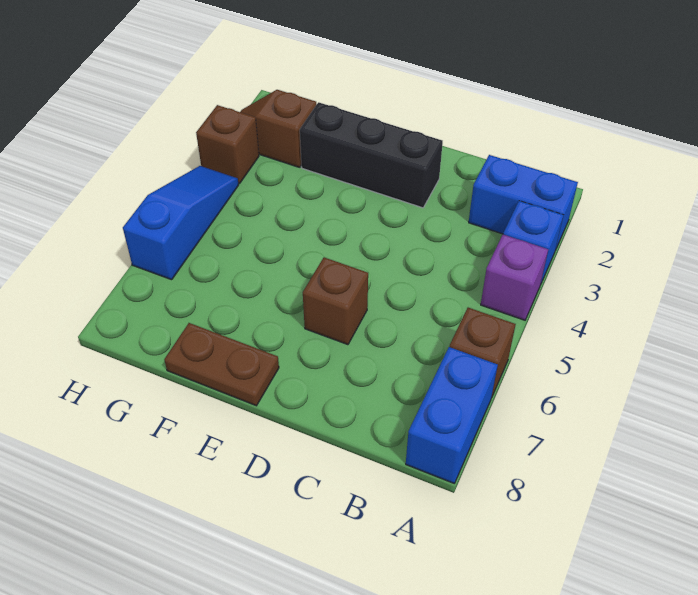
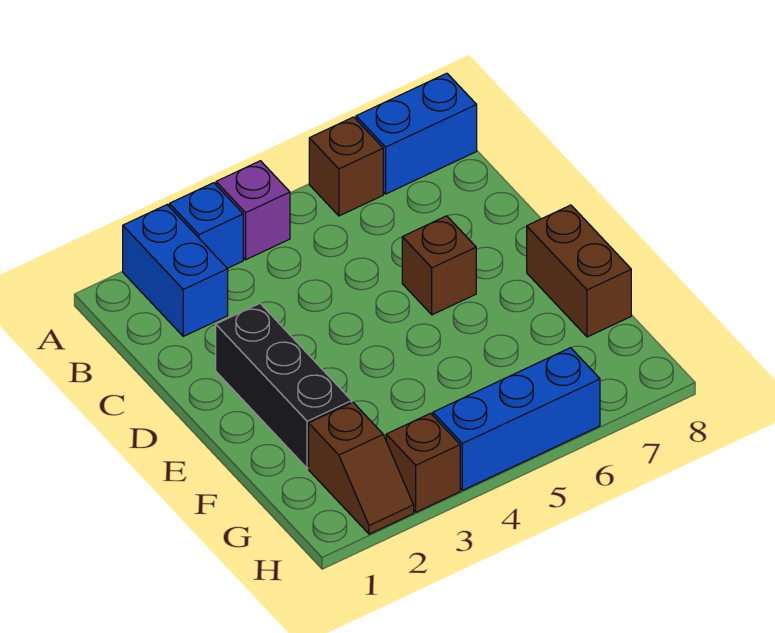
brown 1x2 plate [164,323,279,406] -> brown 1x2 brick [527,205,631,337]
blue 1x3 slope [123,166,239,280] -> blue 1x3 brick [433,348,600,490]

